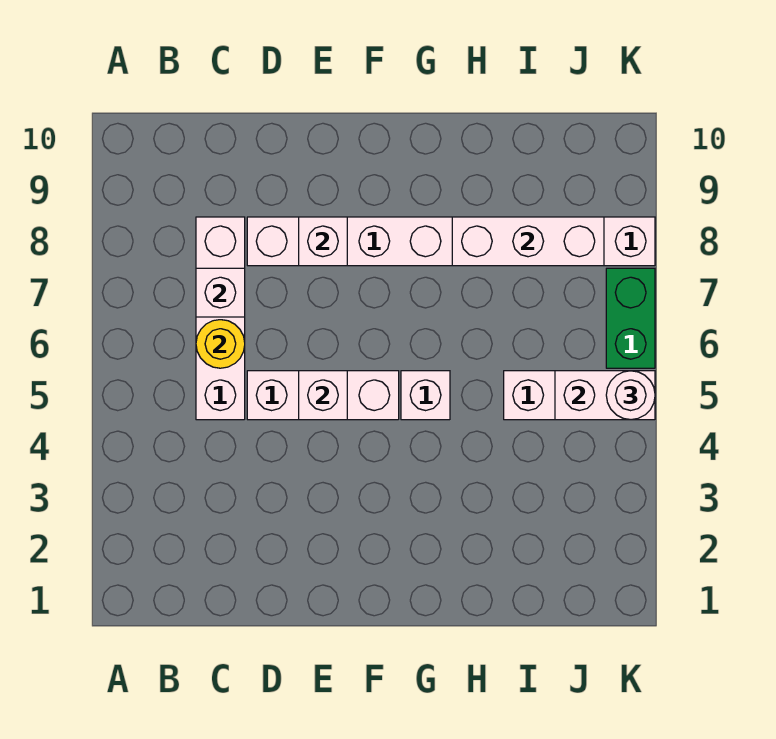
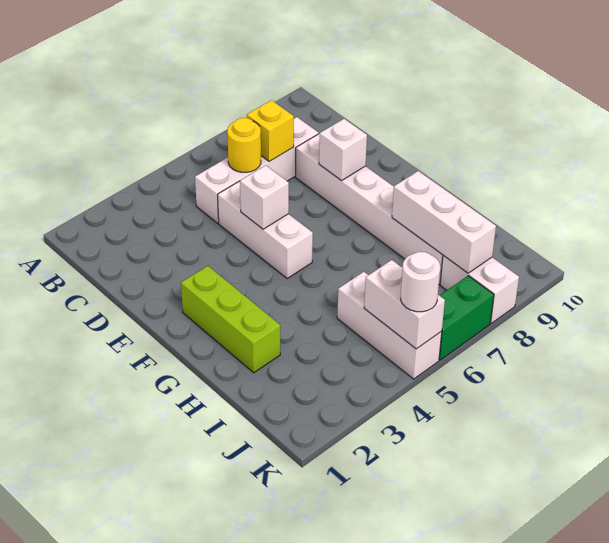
white 1x1 brick [196,268,245,317] -> yellow 1x1 brick [247,100,294,162]
none -> lime 1x3 brick [181,266,280,373]
white 1x1 brick [401,371,450,420] -> none

